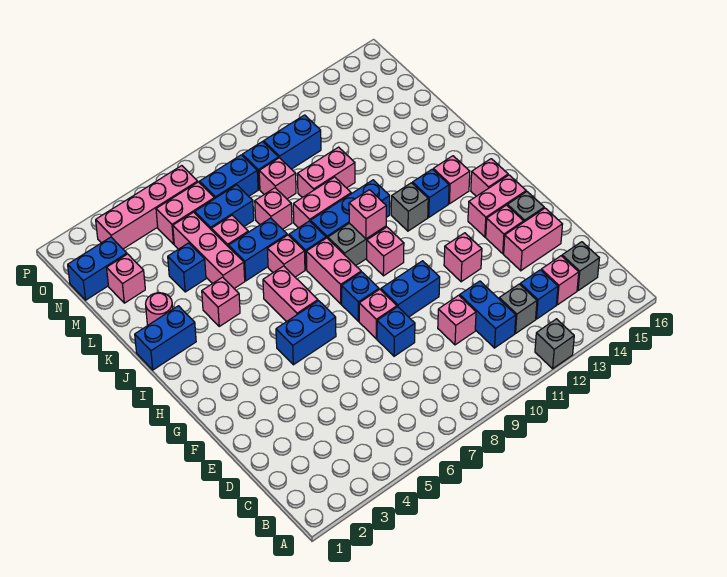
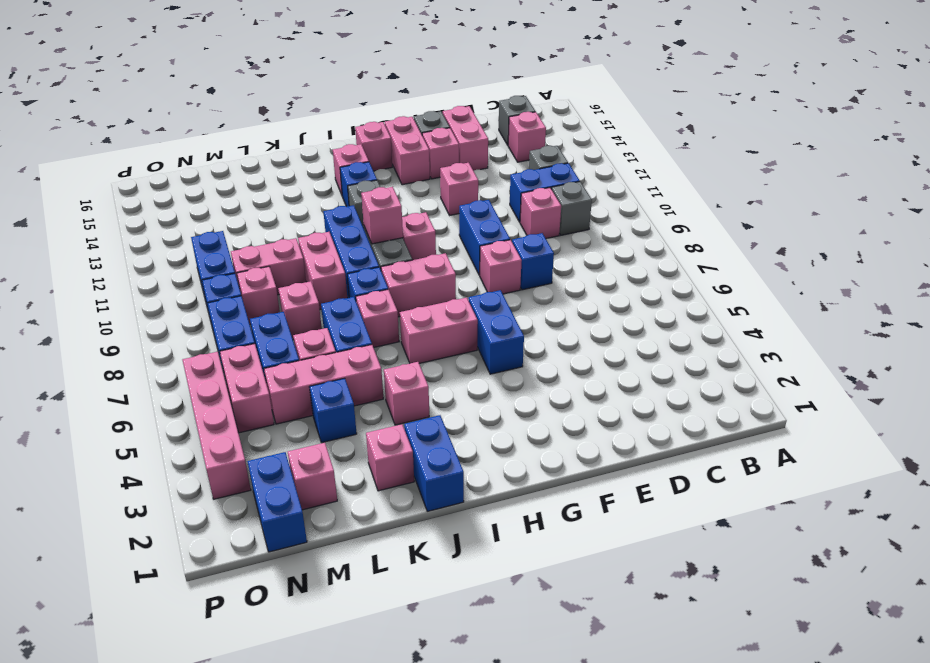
grey 1x1 brick [535,319,574,369] -> grey 1x1 brick moved to [552,182,592,235]
blue 1x1 brick [520,270,558,319] -> none
blue 1x1 brick [342,272,379,321] -> none
pink 1x1 round brick [146,293,173,325] -> pink 1x1 brick [366,424,414,491]
pink 1x2 brick [297,147,355,198] -> pink 1x2 brick turned to [231,238,306,295]

